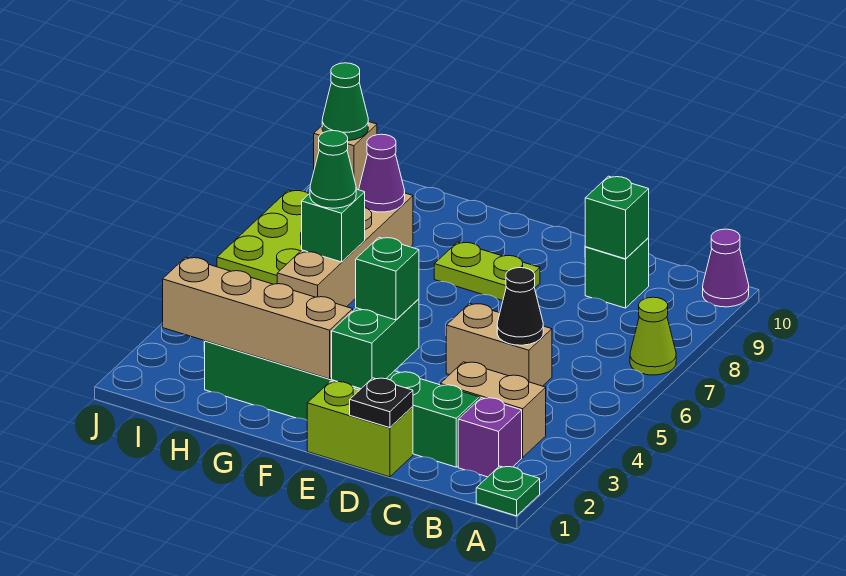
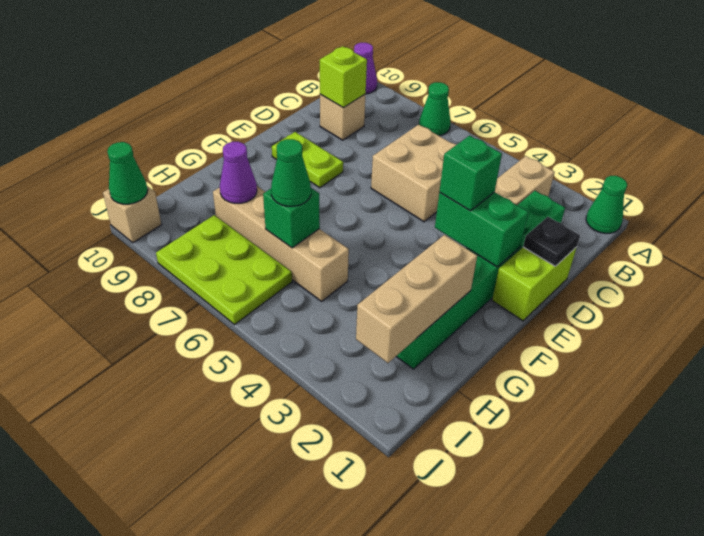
green 1x1 plate [476,466,540,516] -> green 1x1 cone [586,176,627,233]
lime 1x1 cone [630,297,676,375] -> green 1x1 cone [419,82,451,136]
purple 1x1 brick [458,398,522,477] -> none
tan 1x2 brick [446,303,552,386] -> tan 2x2 brick [371,125,457,222]
black 1x1 cone [497,268,543,345] -> none
green 1x1 brick [585,238,649,308] -> tan 1x1 brick [320,94,365,140]
green 1x1 brick [585,176,649,259] -> lime 1x1 brick [320,46,367,108]
lime 1x2 plate [434,242,540,301] -> lime 1x2 plate turned to [272,132,343,188]
tan 1x4 brick [163,257,353,379] -> tan 1x3 brick [356,235,477,363]

